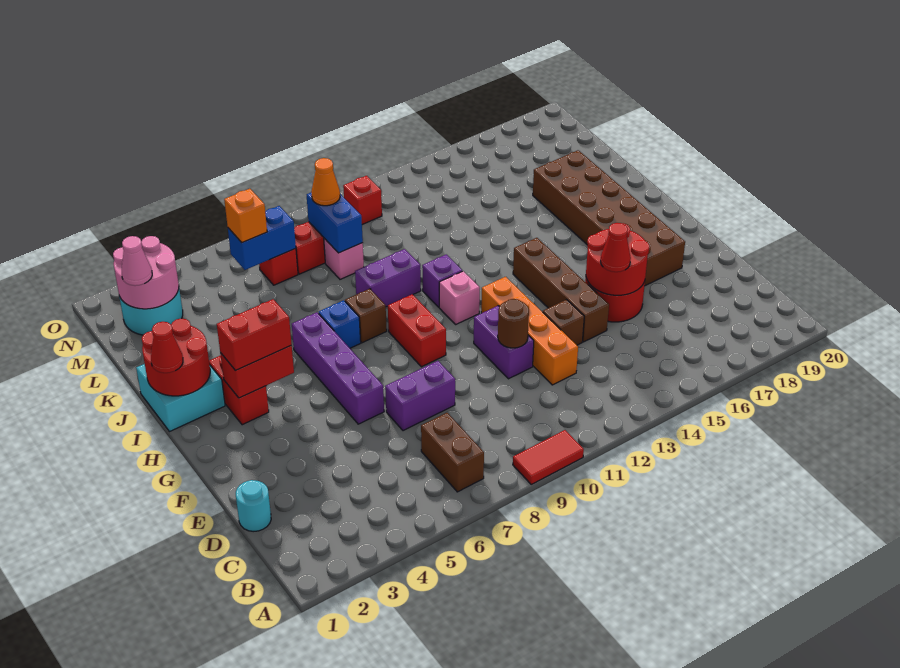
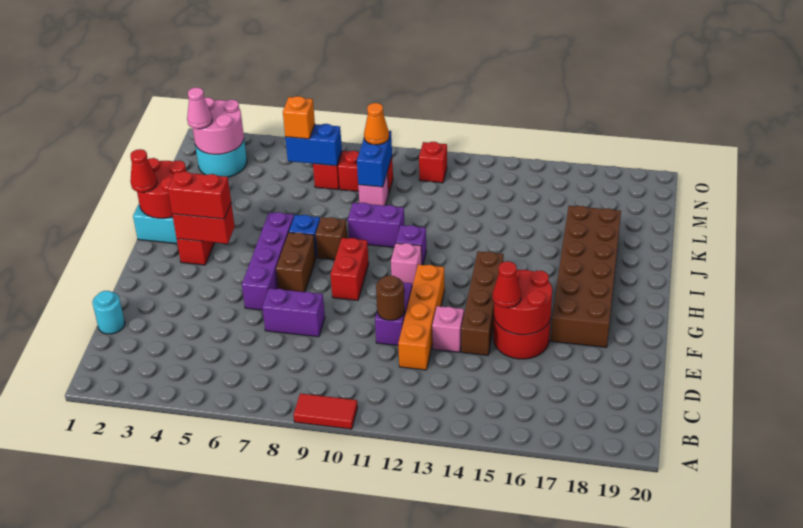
brown 1x2 brick [421,413,484,492] -> brown 1x2 brick moved to [276,232,316,292]
brown 1x1 brick [543,300,584,345] -> pink 1x1 brick [432,306,464,352]

